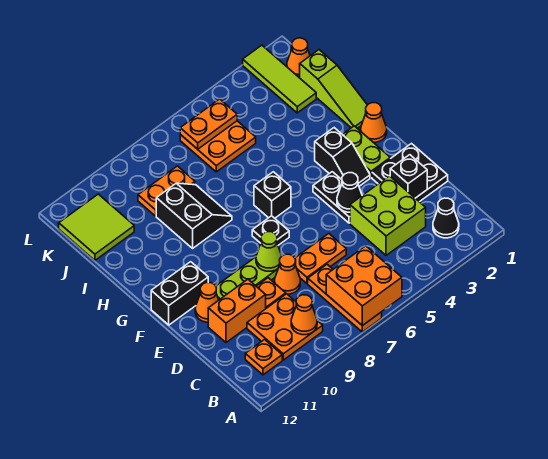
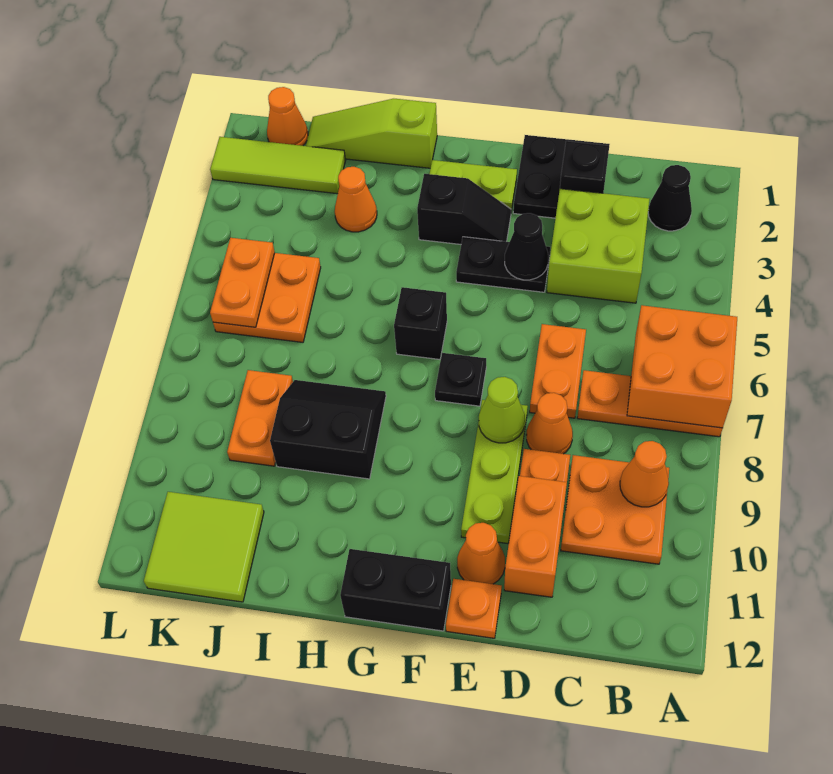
orange 1x1 plate [245,339,282,375] -> orange 1x1 plate moved to [446,579,502,638]
black 1x2 brick [151,262,208,325] -> black 1x2 brick turned to [340,549,451,631]
orange 1x1 cone [361,103,387,142] -> orange 1x1 cone moved to [335,167,377,232]
lime 1x3 slope [300,50,367,128] -> lime 1x3 slope turned to [306,99,437,168]

